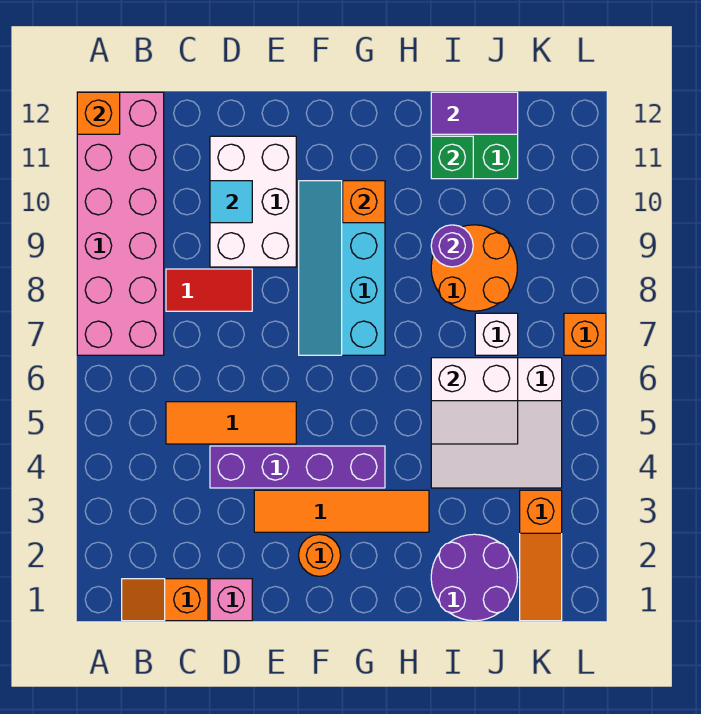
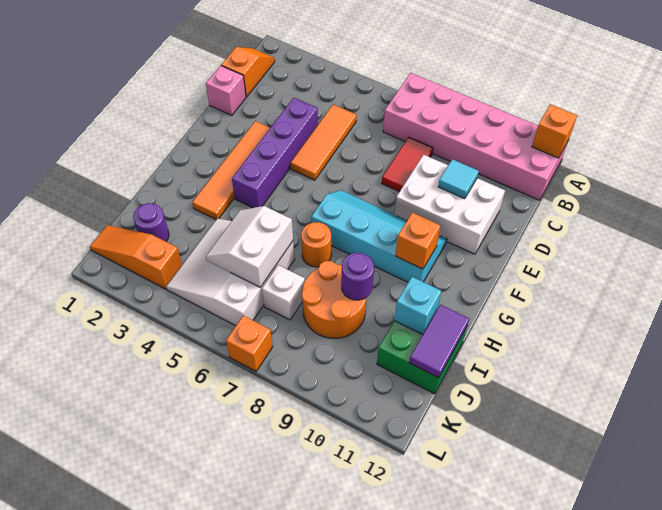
orange 1x1 round brick [299,534,341,576] -> orange 1x1 round brick moved to [301,222,331,267]
purple 2x2 round brick [431,534,517,621] -> purple 1x1 round brick [133,203,169,242]
green 1x1 brick [431,136,473,179] -> cyan 1x1 brick [394,277,441,335]

